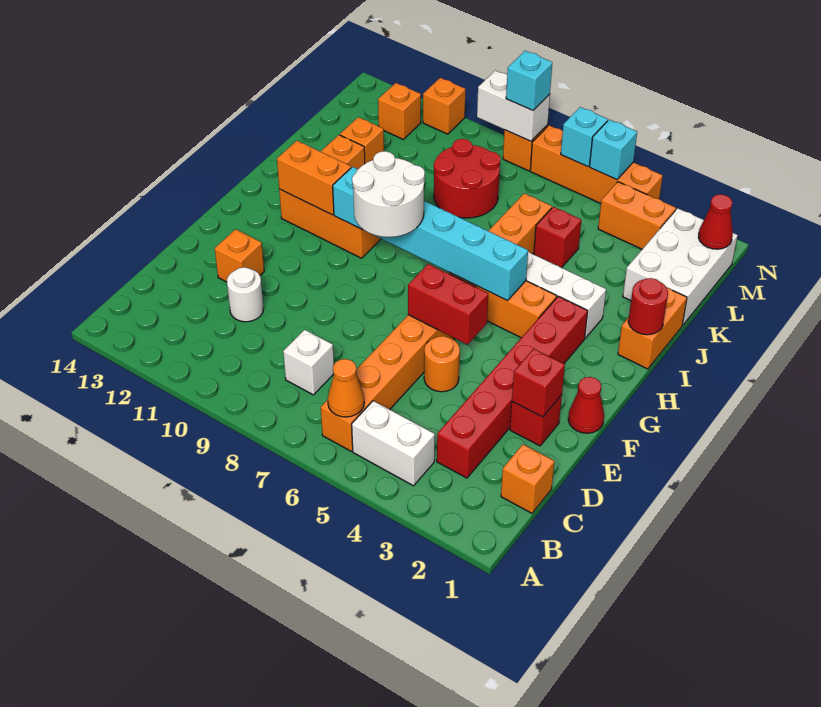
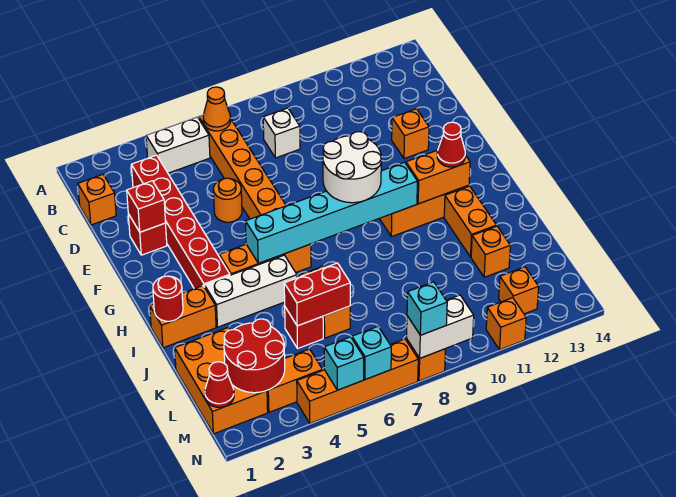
white 1x1 round brick [227,267,264,322] -> none
red 1x1 cone [568,377,604,433] -> red 1x1 cone moved to [437,122,465,167]
red 1x2 brick [408,264,488,345] -> red 1x2 brick moved to [284,263,350,326]
orange 1x2 brick [618,288,687,369] -> orange 1x2 brick turned to [150,286,216,348]
white 2x3 brick [623,208,738,325] -> orange 2x3 brick [175,327,268,434]
red 2x2 round brick [434,139,501,218] -> red 2x2 round brick moved to [224,319,285,393]

